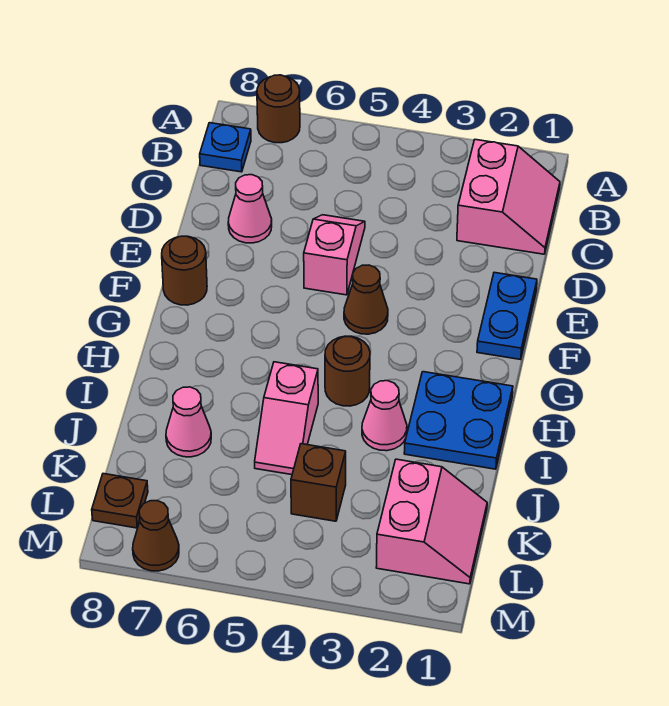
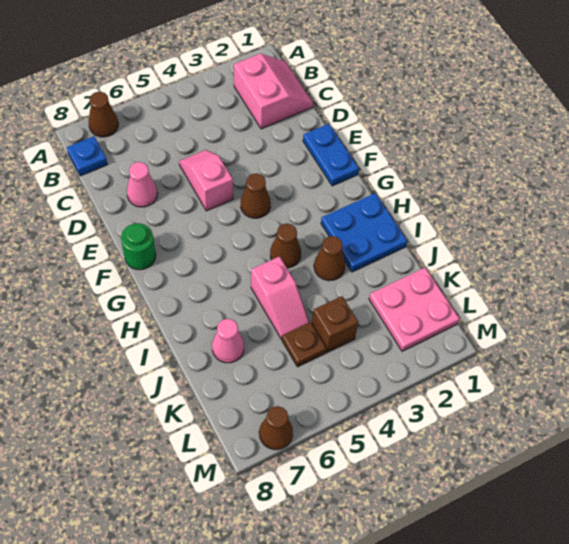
brown 1x1 round brick [257,75,300,143] -> brown 1x1 cone [89,92,118,137]
brown 1x1 round brick [162,236,207,305] -> green 1x1 round brick [121,223,156,270]
brown 1x1 round brick [325,336,370,406] -> brown 1x1 cone [270,223,301,268]
pink 1x1 cone [362,381,407,451] -> brown 1x1 cone [314,236,345,281]
pink 2x2 slope [376,459,487,584] -> pink 2x2 plate [369,268,460,351]
brown 1x1 plate [92,474,148,528] -> brown 1x1 plate moved to [282,322,326,367]

